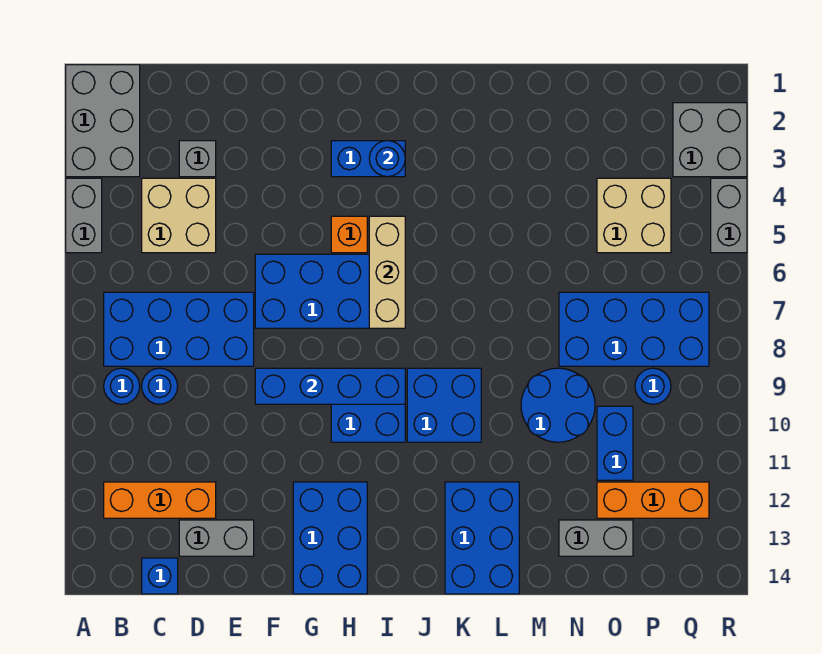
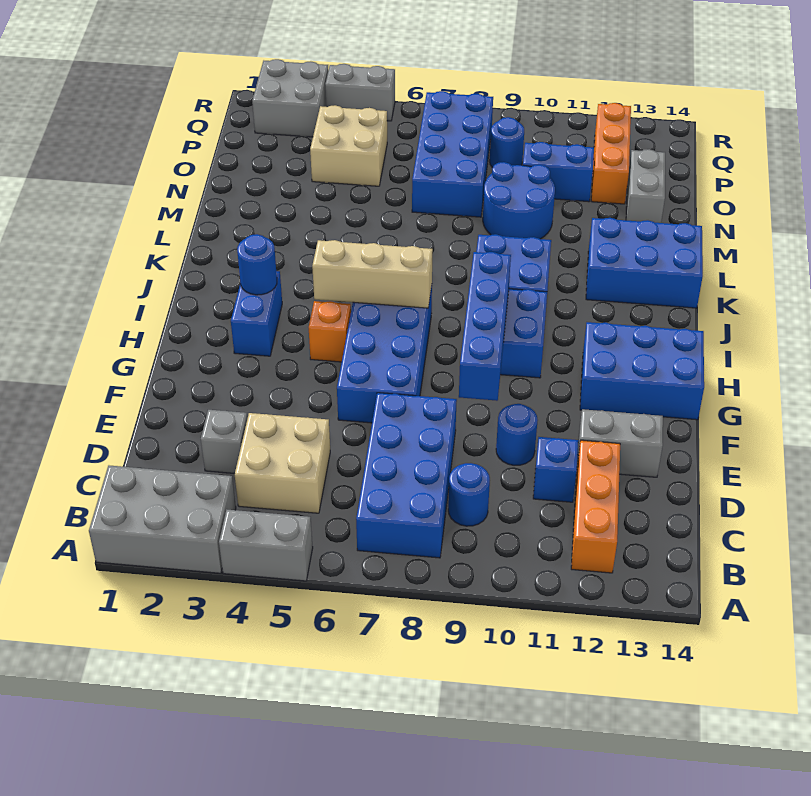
blue 1x1 round brick [104,368,140,404] -> blue 1x1 round brick moved to [496,404,538,465]
blue 1x1 brick [142,558,178,594] -> blue 1x1 brick moved to [533,437,578,502]
grey 1x2 brick [179,520,254,556] -> grey 1x2 brick turned to [577,409,663,477]

